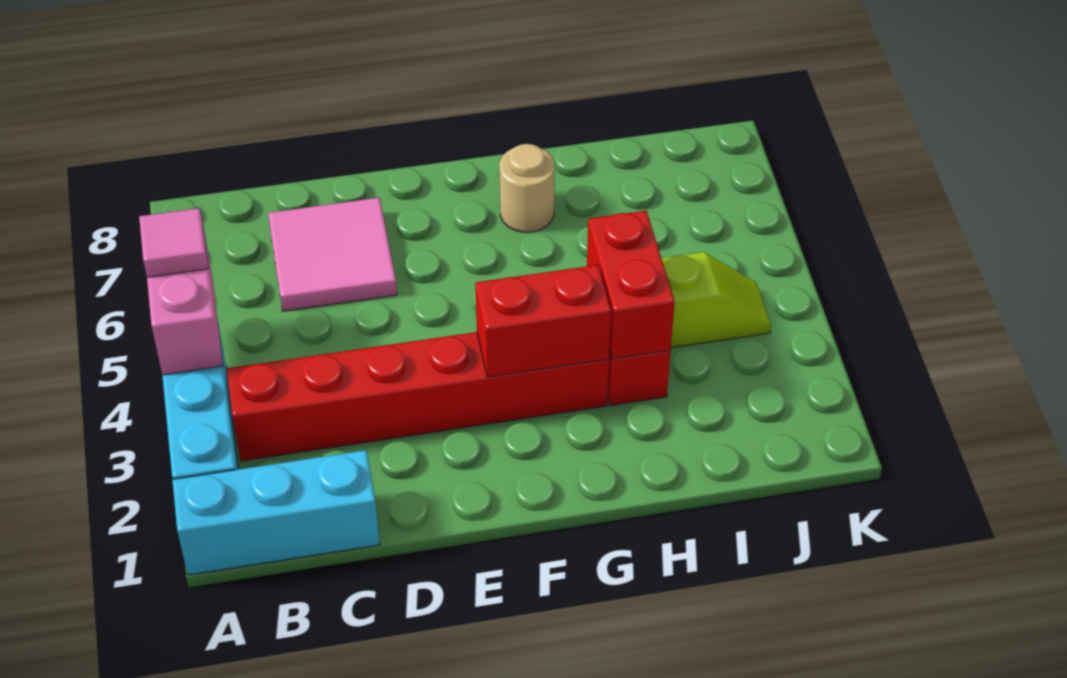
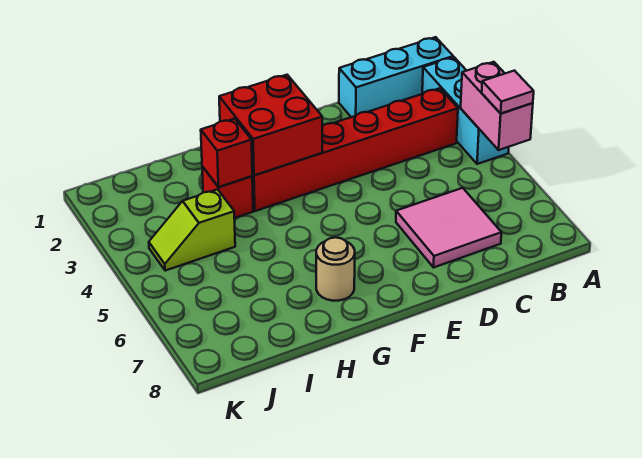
red 1x2 brick [475,265,611,377] -> red 2x2 brick [219,75,322,175]
red 1x2 brick [587,211,675,359] -> red 1x1 brick [201,119,252,187]

